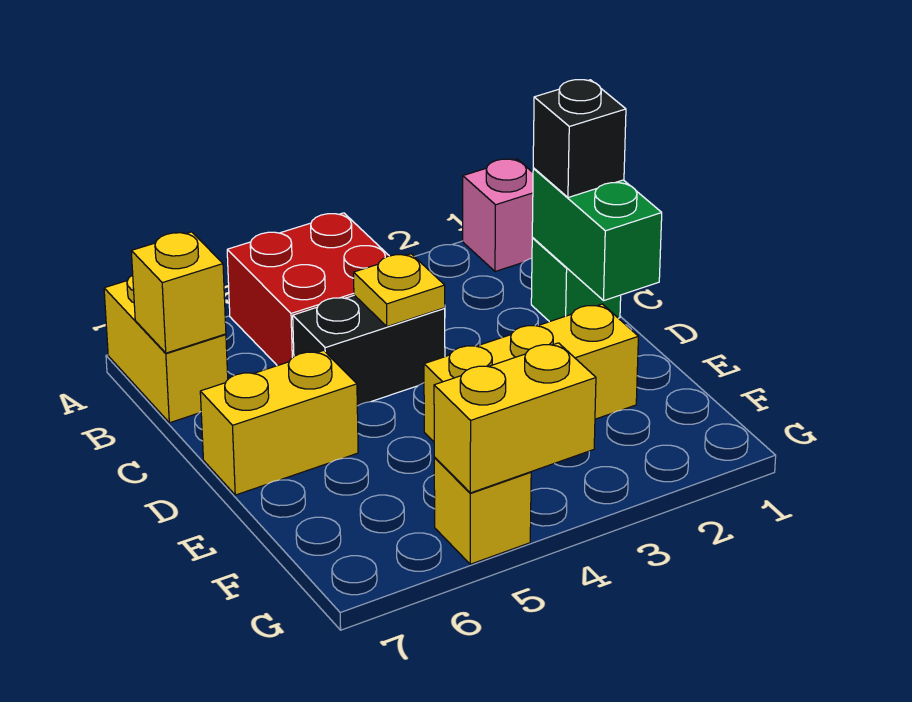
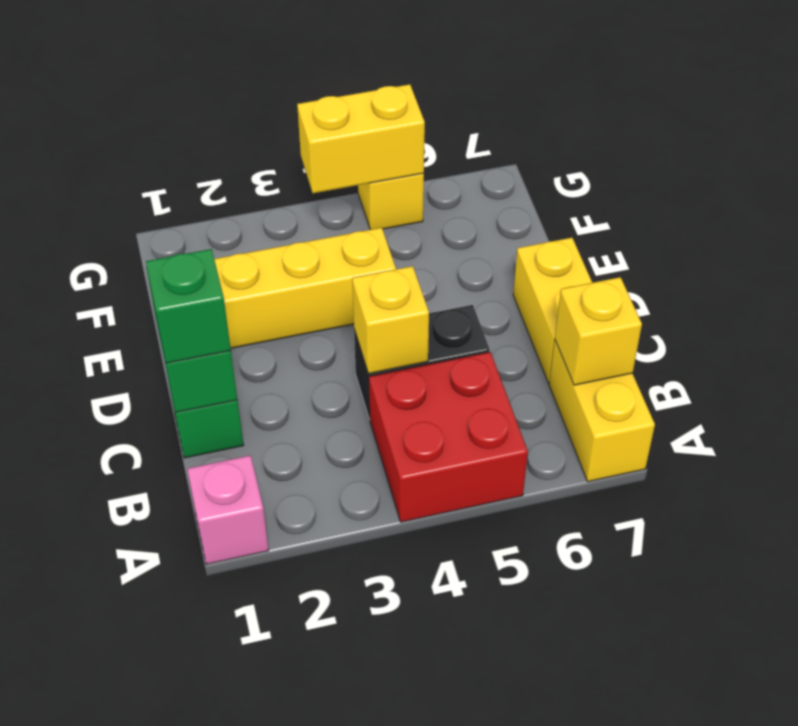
black 1x1 brick [533,80,626,197] -> green 1x1 brick [146,249,231,363]
yellow 1x1 plate [354,254,445,327] -> yellow 1x1 brick [352,266,429,374]
yellow 1x2 brick [200,350,358,495] -> yellow 1x2 brick turned to [513,238,592,383]

